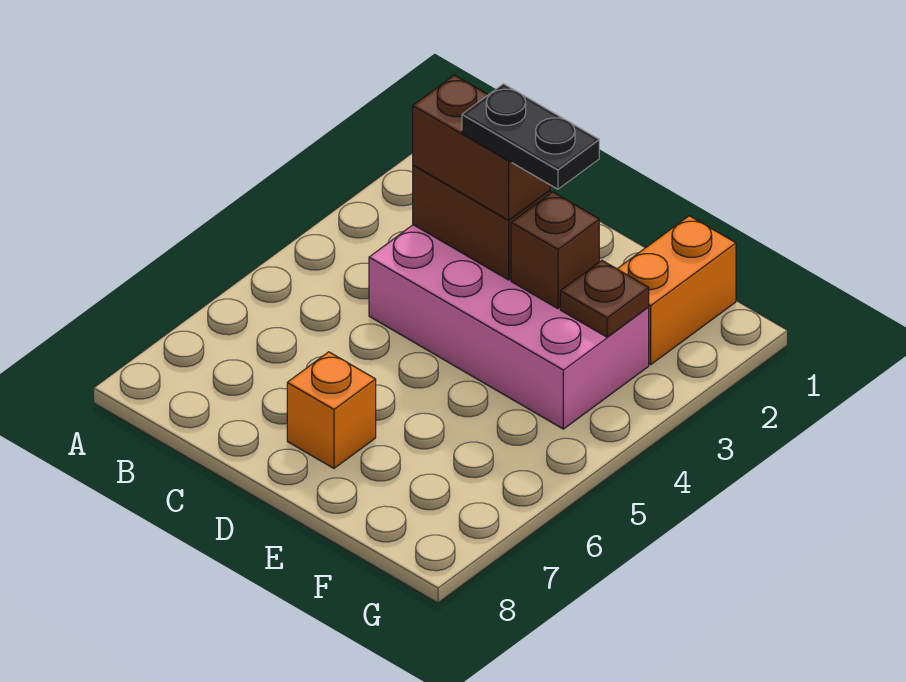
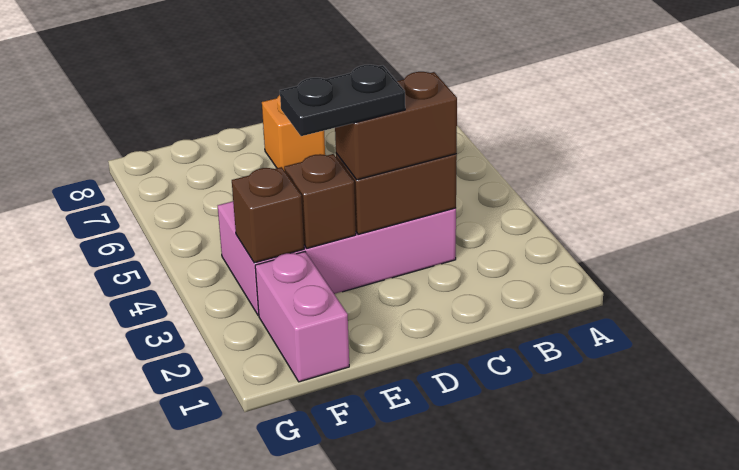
orange 1x2 brick [618,216,736,364] -> pink 1x2 brick [255,252,349,382]
brown 1x1 plate [560,260,649,337] -> brown 1x1 brick [232,167,304,263]

